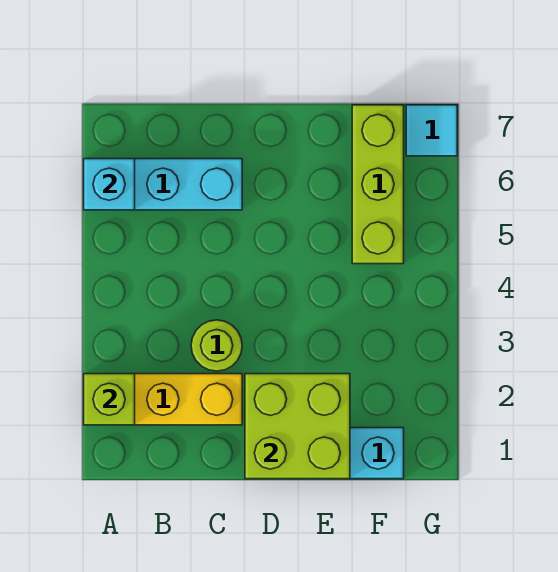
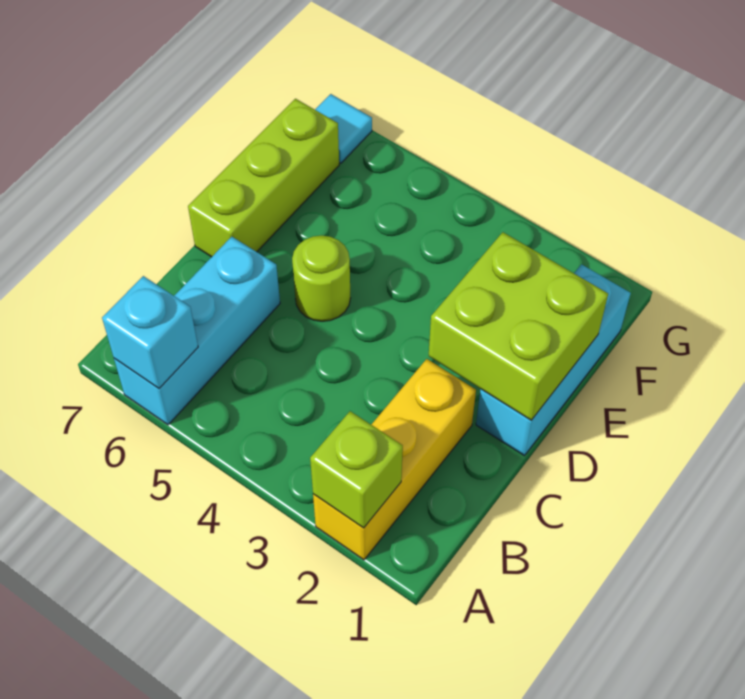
lime 1x1 round brick [191,320,242,371] -> lime 1x1 round brick moved to [292,235,350,321]
lime 1x3 brick [352,105,404,264] -> lime 1x3 brick turned to [188,99,339,257]

